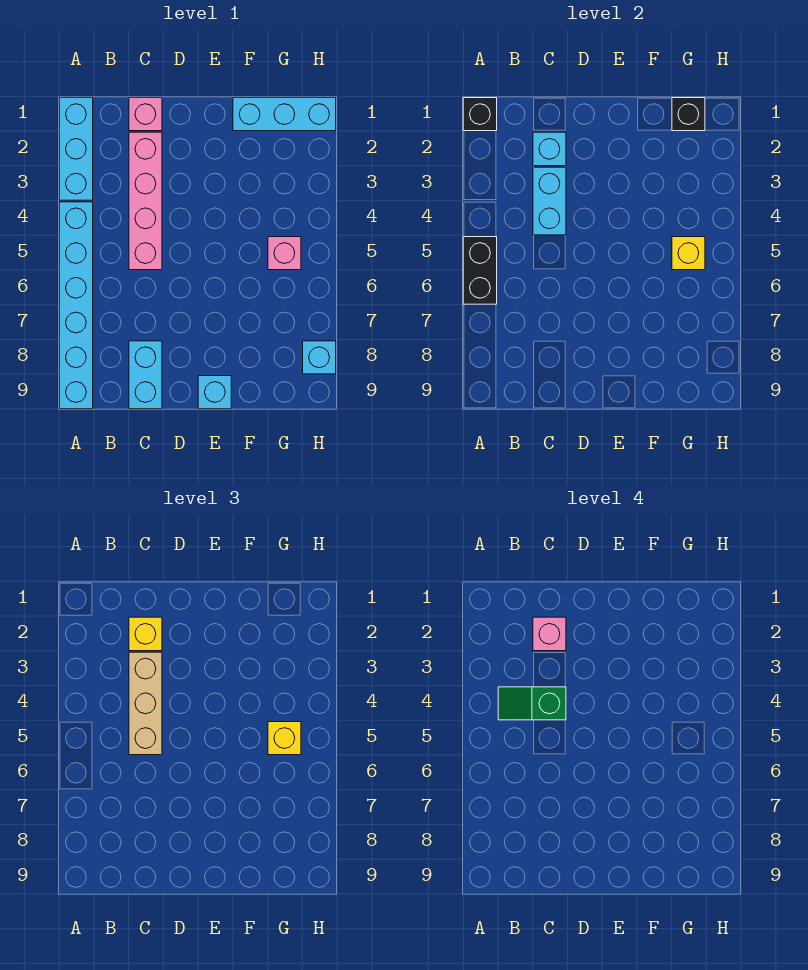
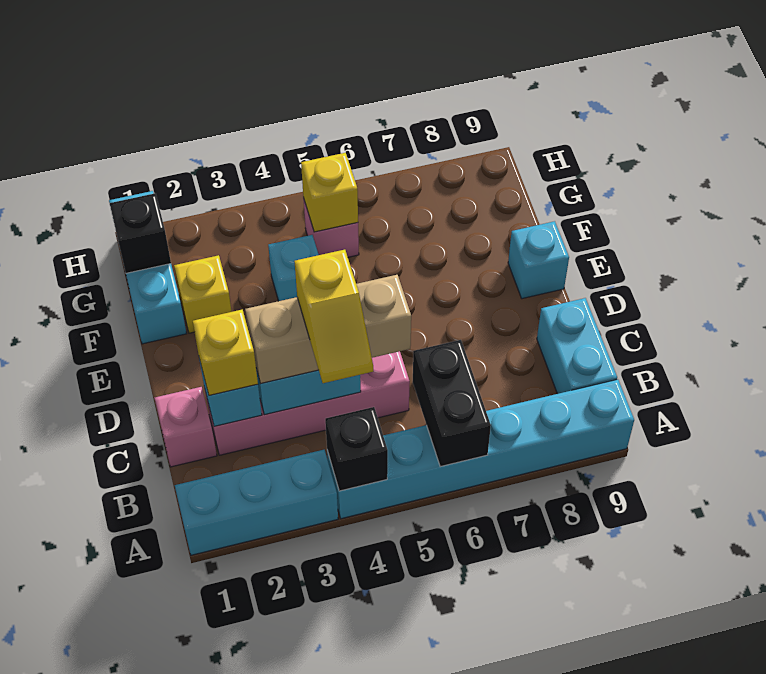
black 1x1 brick [463,98,497,131] -> black 1x1 brick moved to [325,407,388,491]
black 1x2 brick [463,237,497,304] -> black 1x2 brick turned to [413,340,491,467]
green 1x2 slope [498,687,566,720] -> yellow 1x2 slope [294,250,373,383]
pink 1x1 brick [533,617,566,651] -> none
cyan 1x2 brick [129,341,162,409] -> cyan 1x2 brick turned to [537,298,617,394]
yellow 1x1 brick [268,722,301,755] -> yellow 1x1 brick moved to [174,255,232,333]
cyan 1x1 brick [303,341,336,374] -> cyan 1x1 brick moved to [268,235,319,301]

